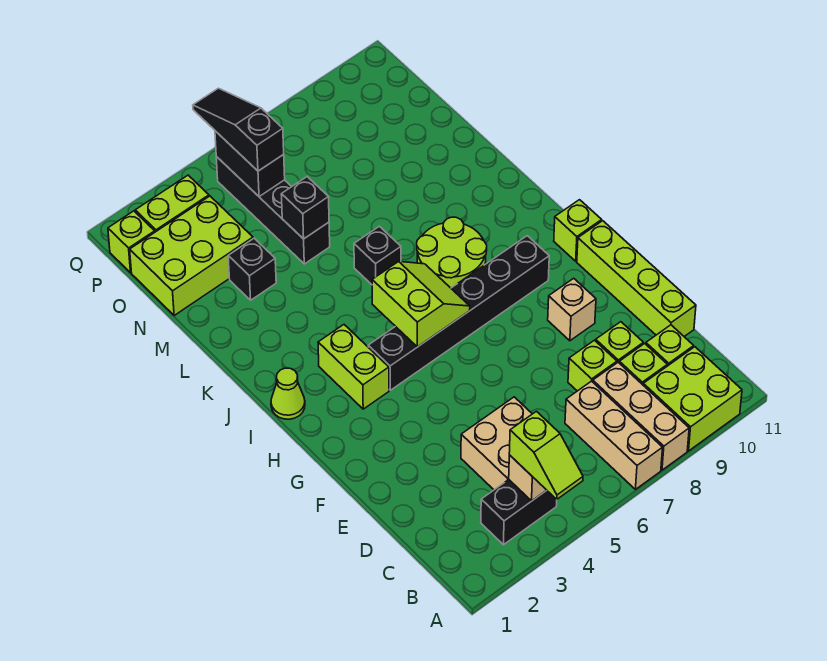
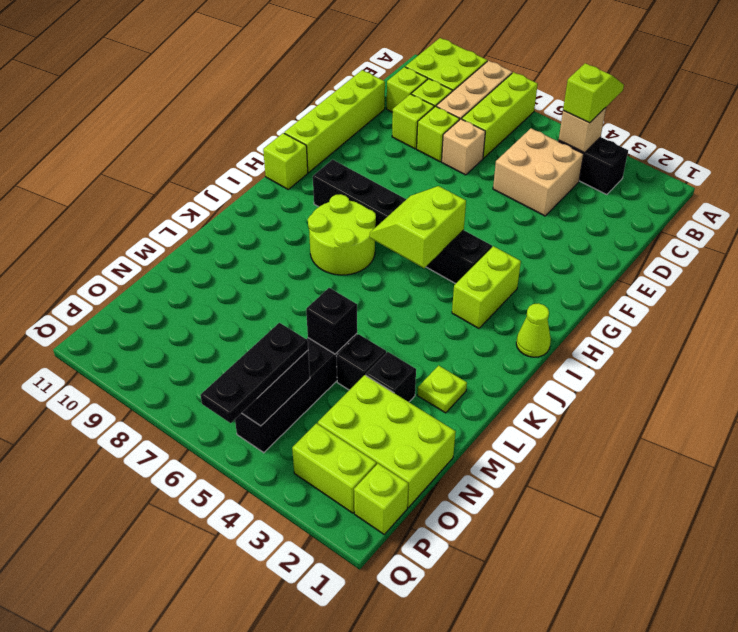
tan 1x3 brick [565,381,663,489] -> lime 1x3 brick [462,72,538,158]
tan 1x1 brick [548,278,596,341] -> tan 1x1 brick moved to [442,119,485,175]
black 1x1 brick [354,226,401,284] -> black 1x1 brick moved to [337,334,386,390]
none -> lime 1x1 plate [417,365,467,413]
black 1x3 slope [193,88,284,171] -> black 1x3 plate [201,323,308,423]

